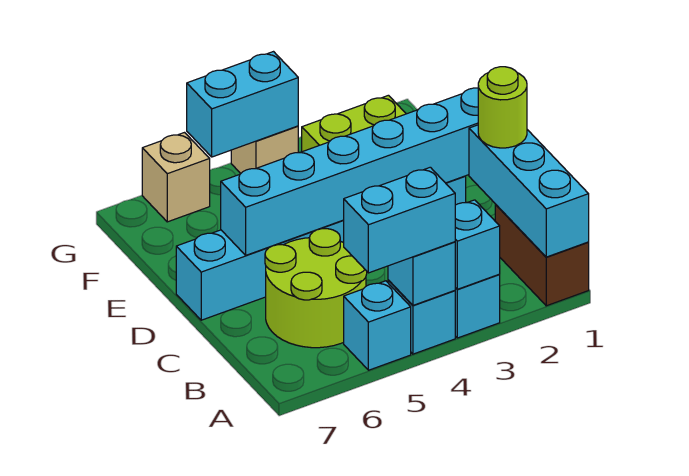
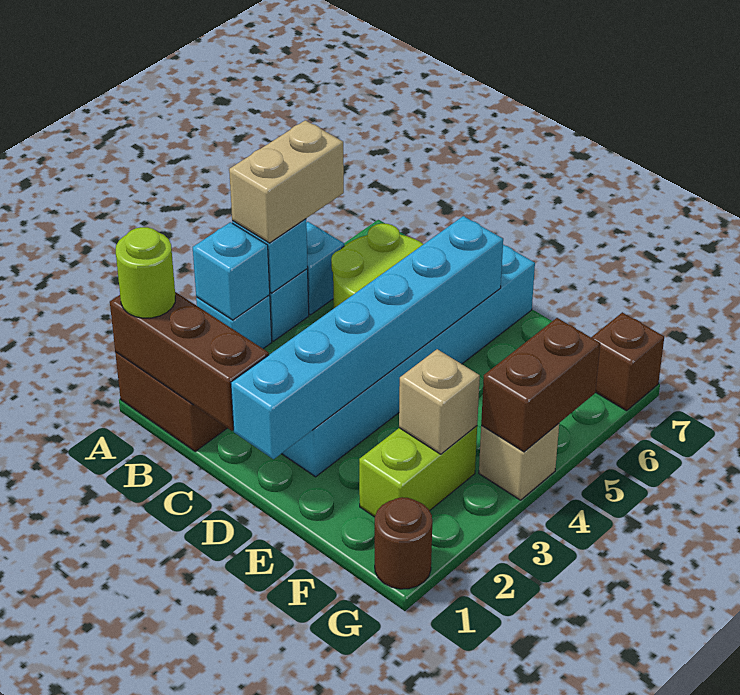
cyan 1x3 brick [469,125,589,257] -> brown 1x3 brick [110,292,269,431]
cyan 1x2 brick [344,167,455,273] -> tan 1x2 brick [229,120,344,243]
lime 1x1 round brick [478,67,527,148] -> lime 1x1 round brick moved to [116,227,175,318]
none -> brown 1x1 round brick [375,497,432,589]
cyan 1x2 brick [187,52,298,157] -> brown 1x2 brick [481,318,600,452]
tan 1x1 brick [142,133,210,222] -> tan 1x1 brick moved to [399,349,480,454]
none -> brown 1x1 brick [591,312,664,411]

